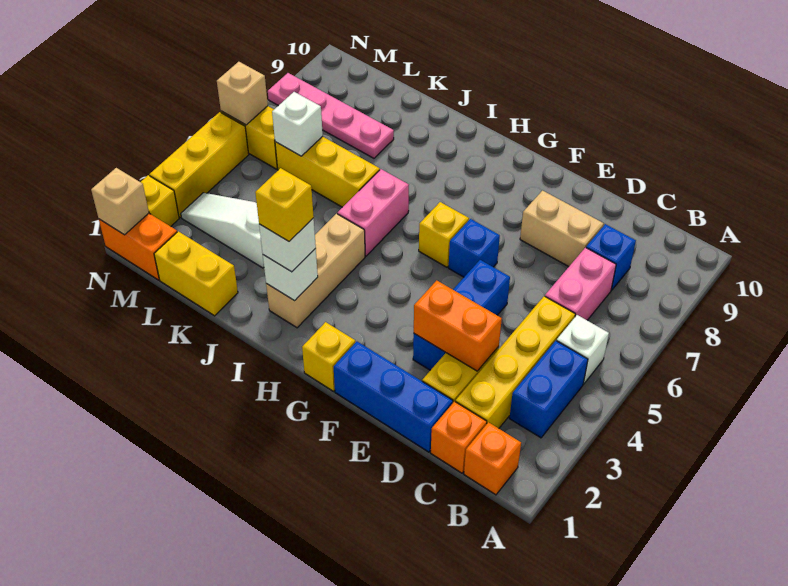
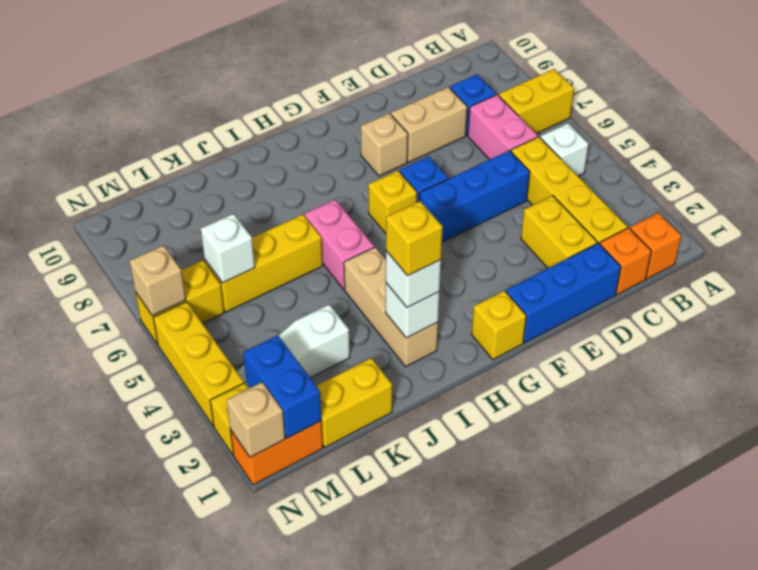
none -> yellow 1x2 brick [499,69,574,134]
blue 1x2 brick [509,341,588,438] -> blue 1x2 brick moved to [243,335,322,438]
orange 1x2 brick [414,281,502,371] -> none
blue 1x3 brick [413,260,510,370] -> blue 1x3 brick turned to [420,150,530,242]
none -> tan 1x1 brick [361,113,408,176]
pink 1x4 plate [268,73,394,158] -> none

